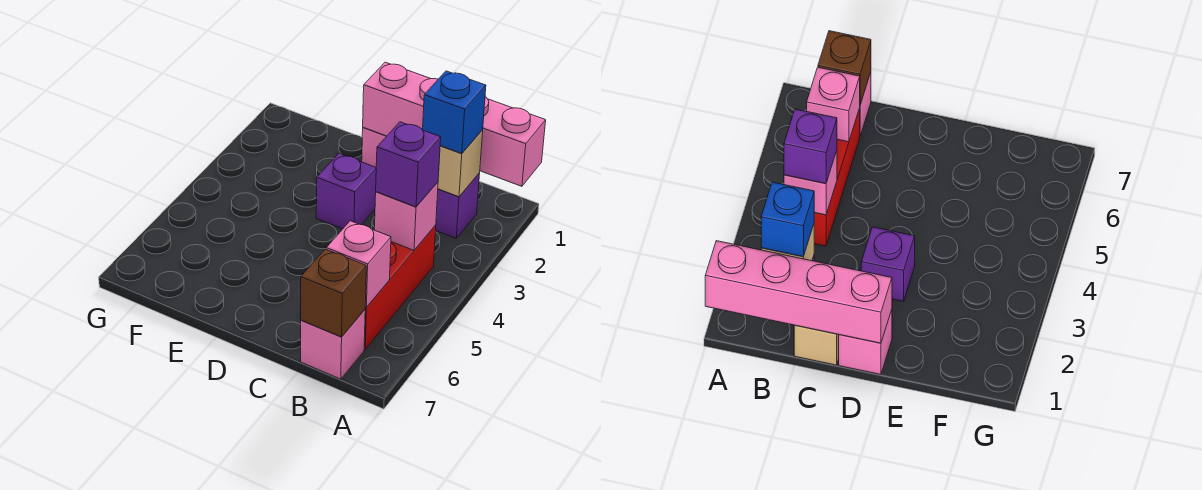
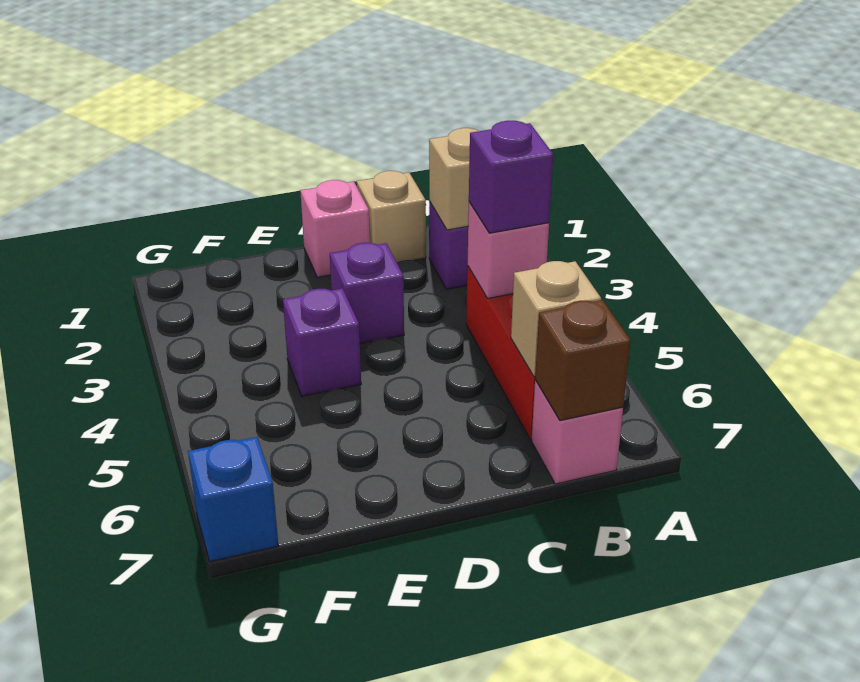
pink 1x4 brick [363,62,546,186] -> none
blue 1x1 brick [423,71,486,154] -> blue 1x1 brick moved to [188,437,279,562]
pink 1x1 brick [326,221,391,307] -> tan 1x1 brick [511,261,601,377]
none -> purple 1x1 brick [283,288,361,396]

